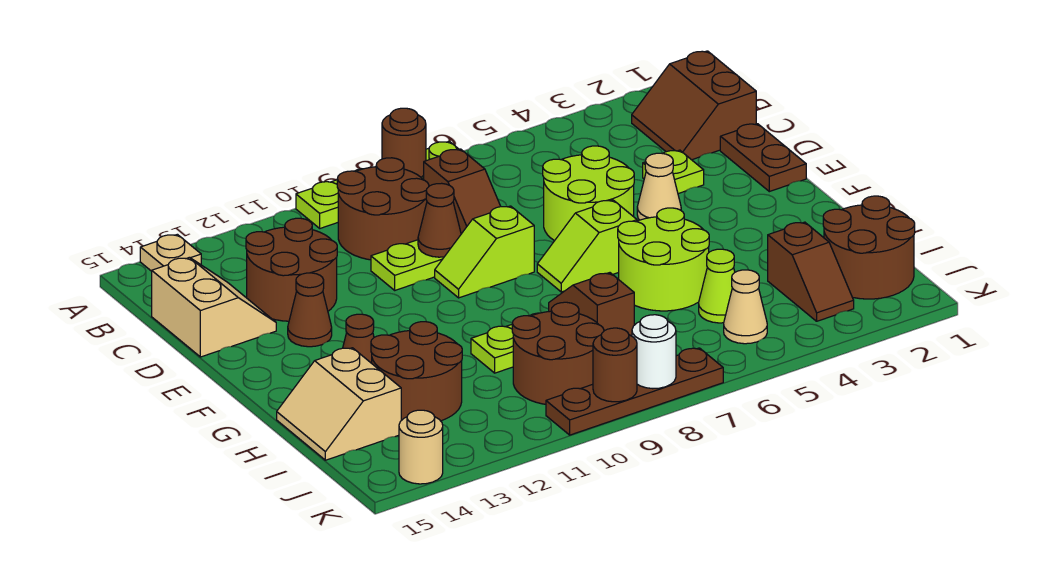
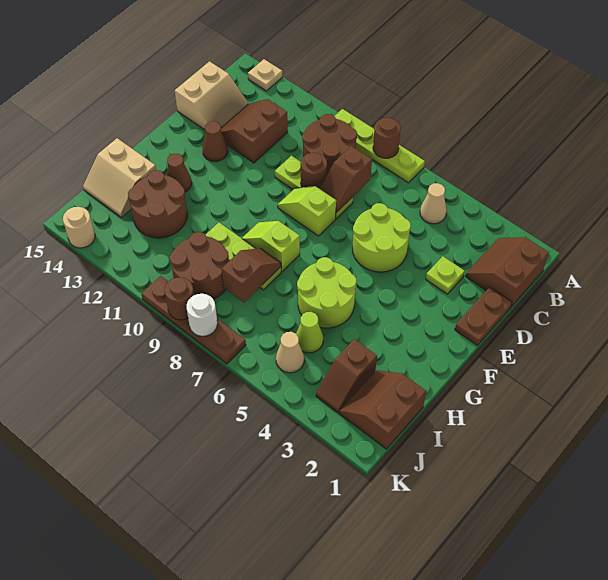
brown 2x2 round brick [246,218,337,321] -> brown 2x2 slope [221,99,288,163]
brown 1x1 cone [418,183,461,257] -> brown 1x1 round brick [301,153,327,189]
tan 1x1 cone [637,153,681,220] -> tan 1x1 cone moved to [420,183,447,224]
lime 1x2 slope [537,200,637,292] -> lime 1x2 slope moved to [242,221,300,271]
tan 2x2 slope [277,348,401,460] -> tan 2x2 slope turned to [83,138,156,217]
brown 2x2 round brick [823,196,915,299] -> brown 2x2 slope [339,371,426,449]

